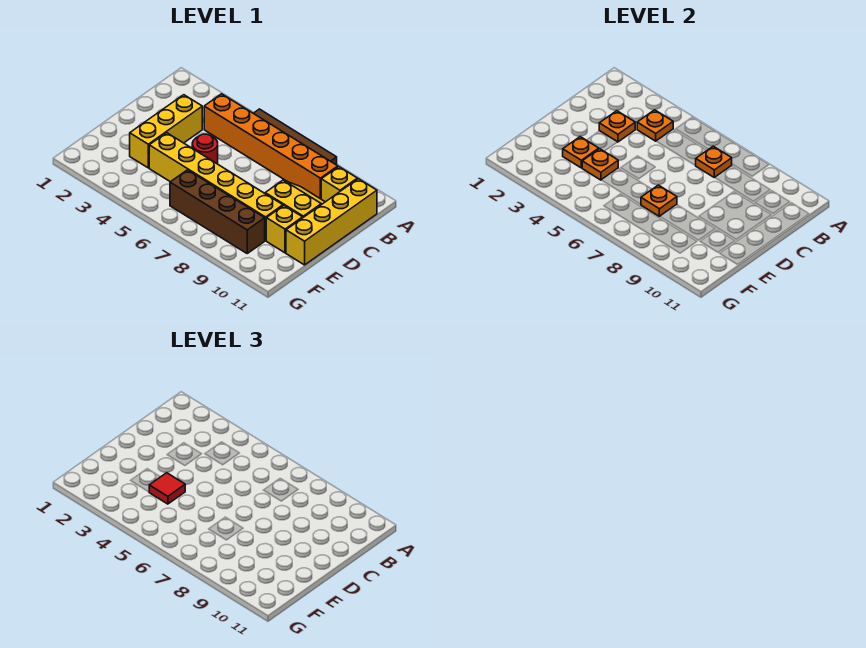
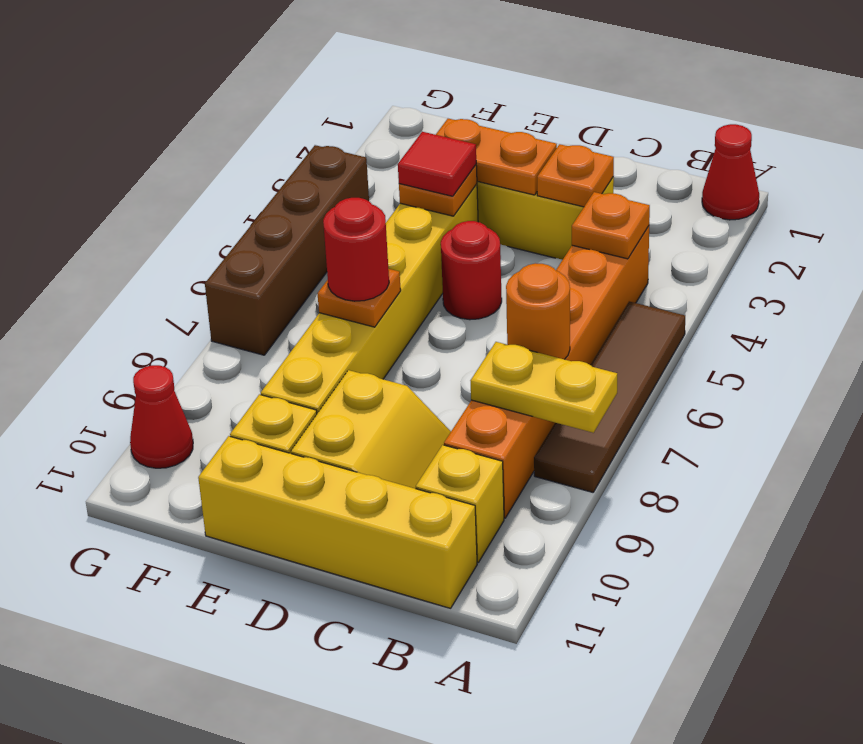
none -> red 1x1 cone [702,124,759,220]
none -> yellow 1x2 plate [470,342,617,433]
orange 1x1 plate [695,146,732,178] -> orange 1x1 round brick [506,263,570,359]
orange 1x1 plate [563,137,599,168] -> orange 1x2 plate [436,119,557,195]
none -> red 1x1 round brick [323,198,389,301]
brown 1x4 brick [170,170,265,253] -> brown 1x4 brick moved to [205,145,369,355]
none -> red 1x1 cone [130,365,193,468]

